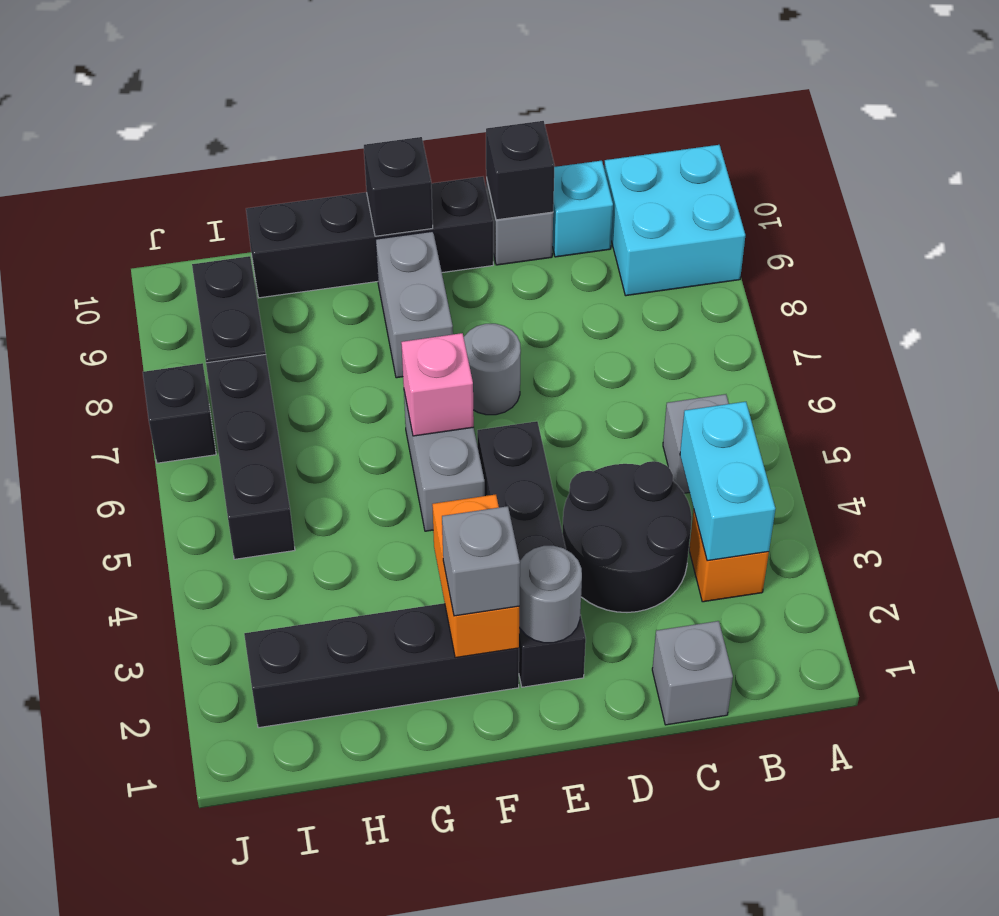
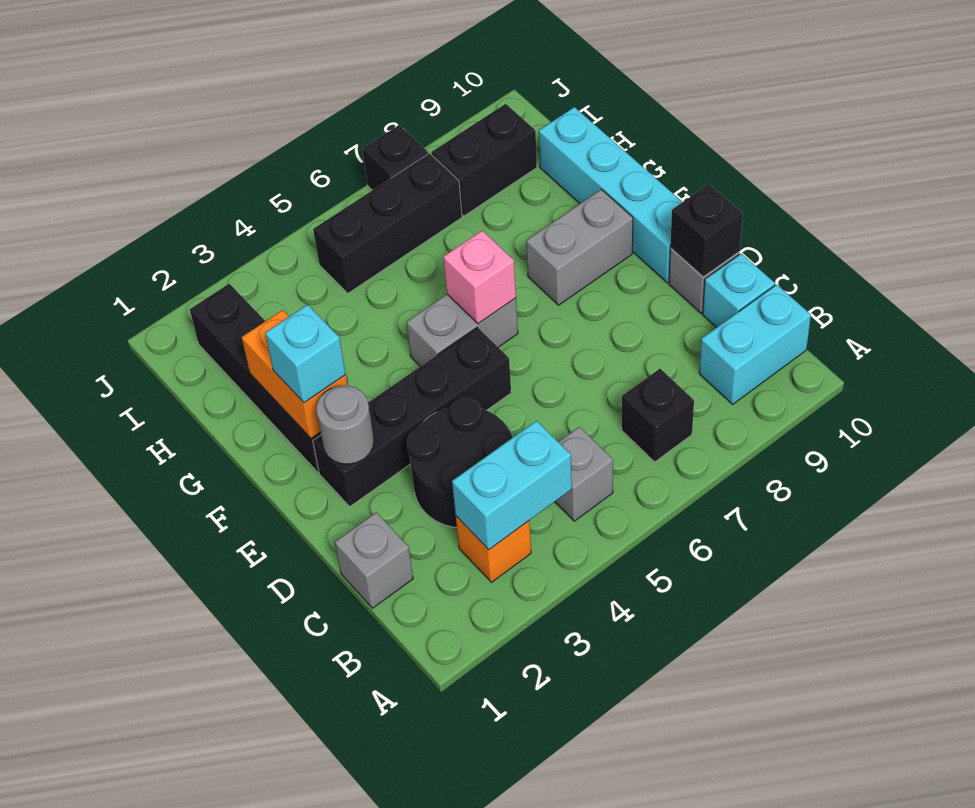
cyan 2x2 brick [604,145,745,296] -> cyan 1x2 brick [699,284,811,404]
grey 1x1 round brick [464,324,521,415] -> none
black 1x4 brick [246,177,493,298] -> cyan 1x4 brick [539,107,682,283]
orange 1x2 brick [432,494,519,658] -> orange 1x2 brick turned to [242,310,348,439]
grey 1x1 brick [442,506,520,616] -> cyan 1x1 brick [265,305,346,403]
black 1x1 brick [364,137,433,236] -> black 1x1 brick moved to [622,369,694,462]

